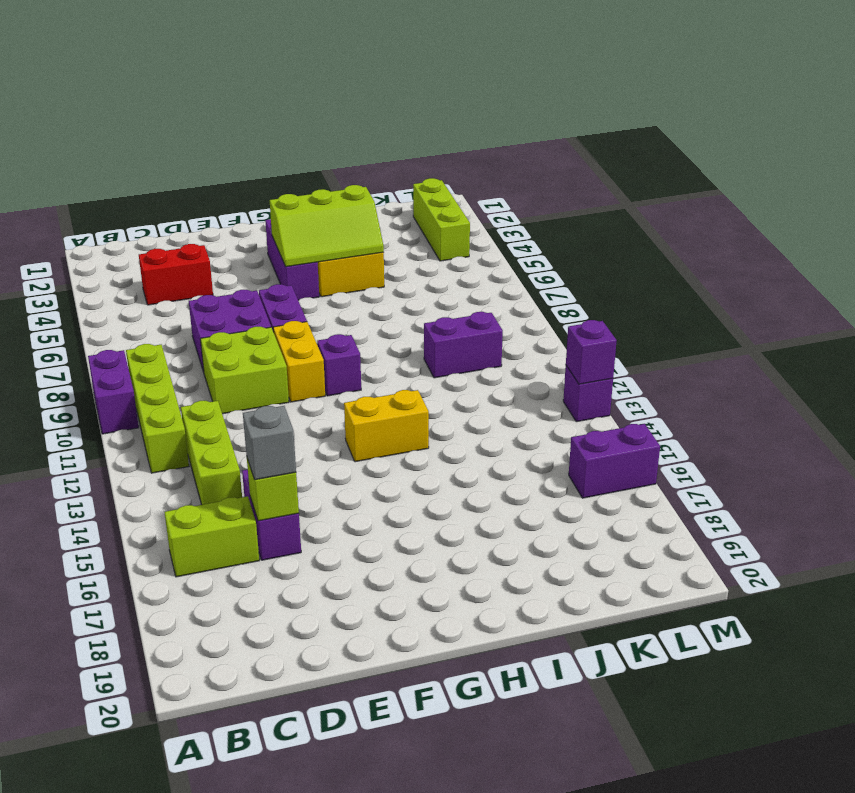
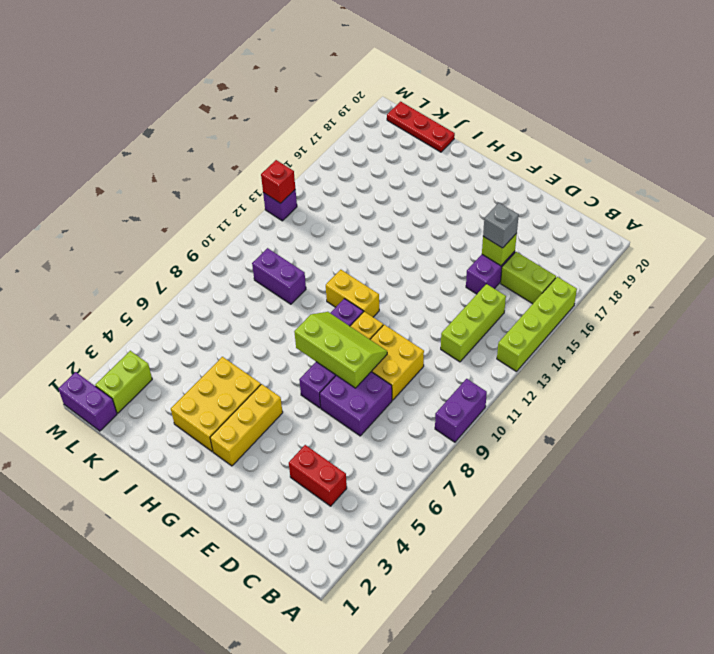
lime 1x4 brick [126,344,189,473] -> lime 1x4 brick moved to [497,277,577,372]
lime 2x2 brick [200,327,289,414] -> yellow 2x2 brick [370,325,424,400]
purple 1x3 brick [265,219,319,300] -> yellow 1x3 brick [210,384,283,466]
lime 2x3 slope [270,185,384,267] -> lime 2x3 slope moved to [294,312,387,388]
yellow 1x2 brick [344,390,429,462] -> yellow 1x2 brick moved to [326,270,379,317]
none -> red 1x3 plate [387,102,455,152]
lime 1x3 brick [413,178,470,261] -> lime 1x2 brick [95,351,152,413]
purple 1x2 brick [569,424,660,498] -> purple 1x2 brick moved to [58,372,117,431]
purple 1x1 brick [566,320,617,384] -> red 1x1 brick [261,160,295,203]

